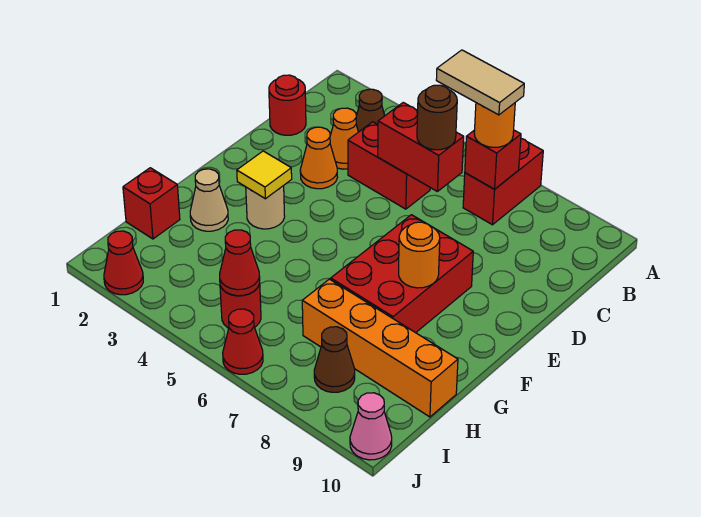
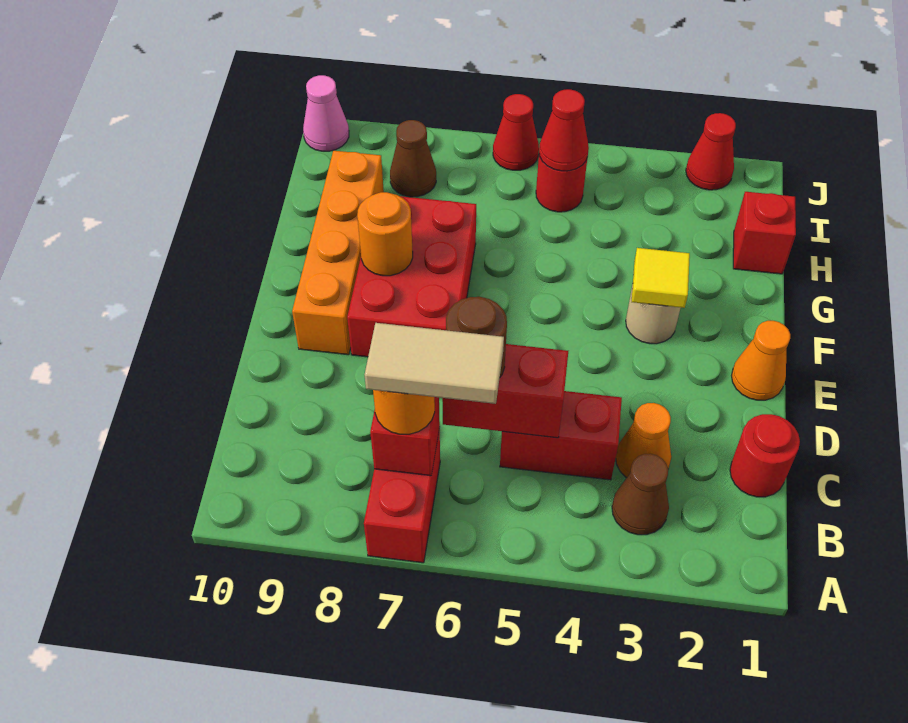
orange 1x1 cone [300,127,338,189] -> orange 1x1 cone moved to [732,321,790,400]
tan 1x1 cone [190,169,228,231] -> none
orange 1x4 brick [302,279,458,417] -> orange 1x4 brick turned to [292,151,384,355]

